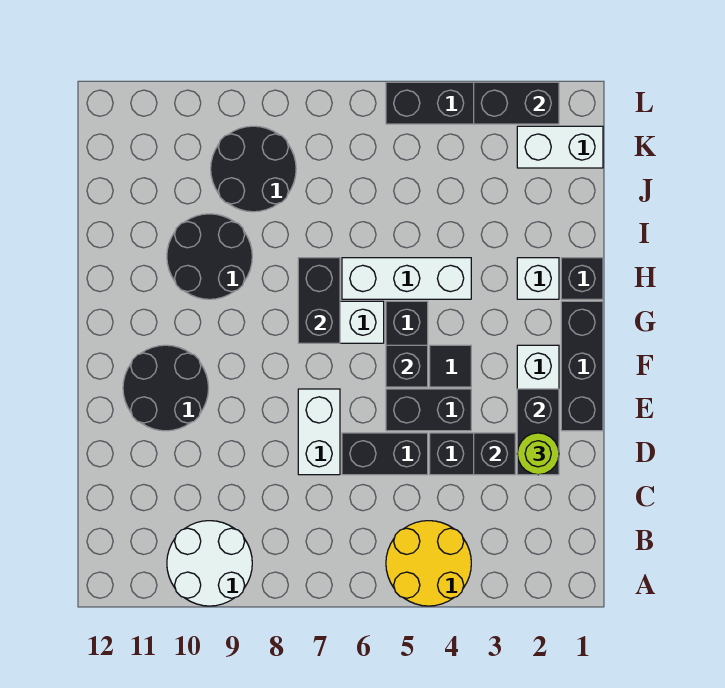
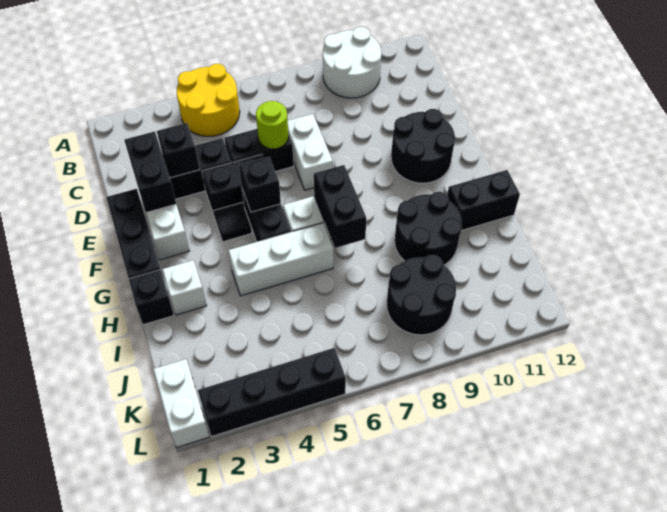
lime 1x1 round brick [517,433,559,475] -> lime 1x1 round brick moved to [256,101,289,149]
white 1x2 brick [517,126,603,168] -> white 1x2 brick turned to [153,359,209,447]
black 1x2 brick [474,82,559,124] -> black 1x2 brick moved to [447,170,520,231]

